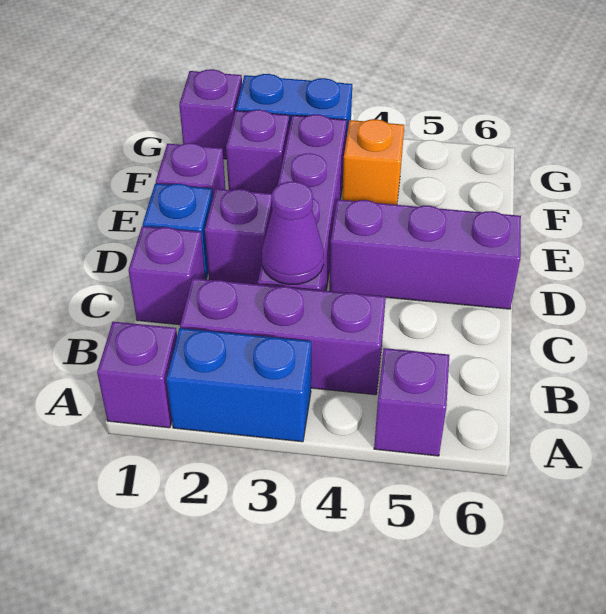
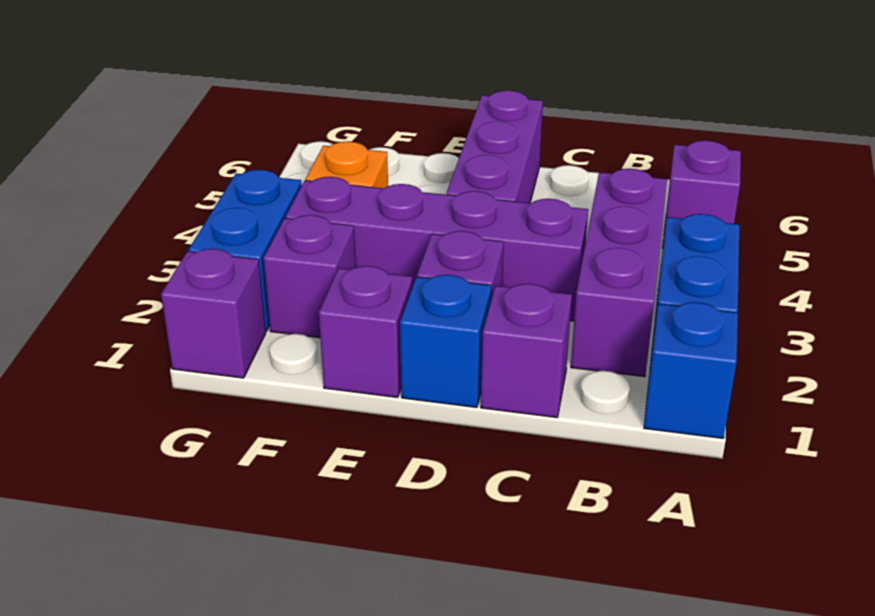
purple 1x1 brick [97,322,177,428] -> blue 1x1 brick [644,302,738,438]
purple 1x1 cone [262,181,324,284] -> none

